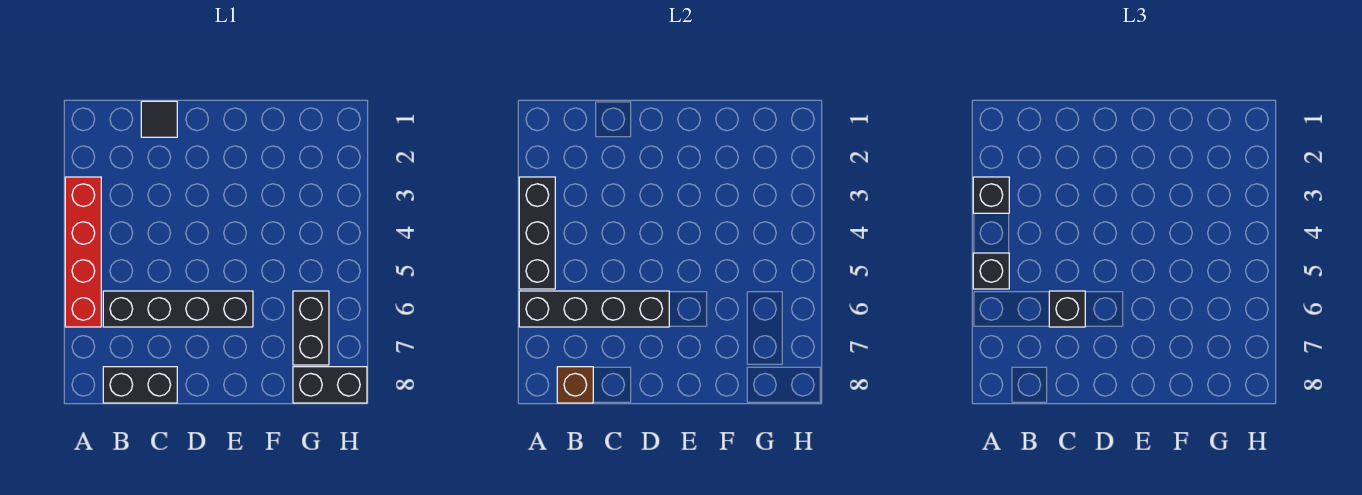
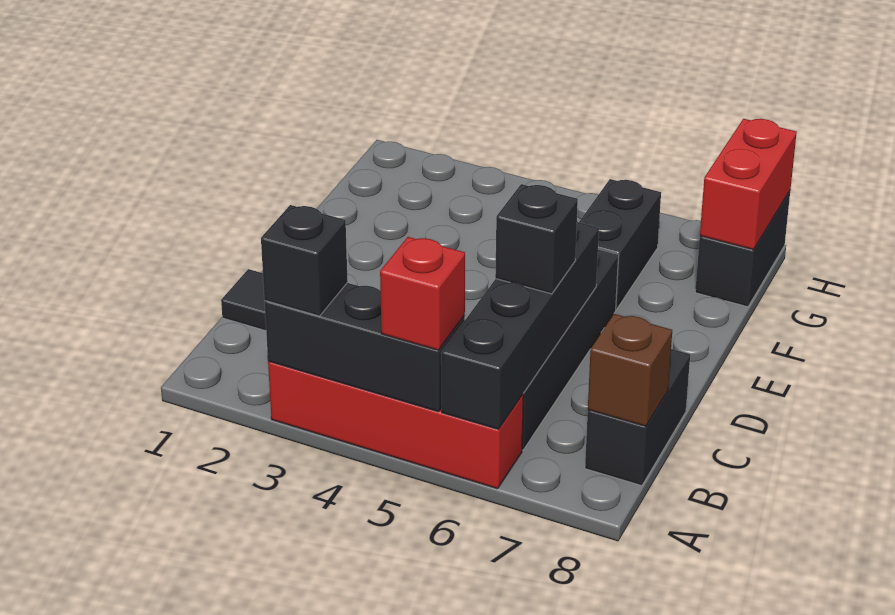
black 1x1 brick [973,253,1009,289] -> red 1x1 brick [380,237,465,350]
black 1x2 brick [293,291,329,365] -> black 1x2 brick turned to [579,179,661,309]
none -> red 1x2 brick [700,119,797,250]

